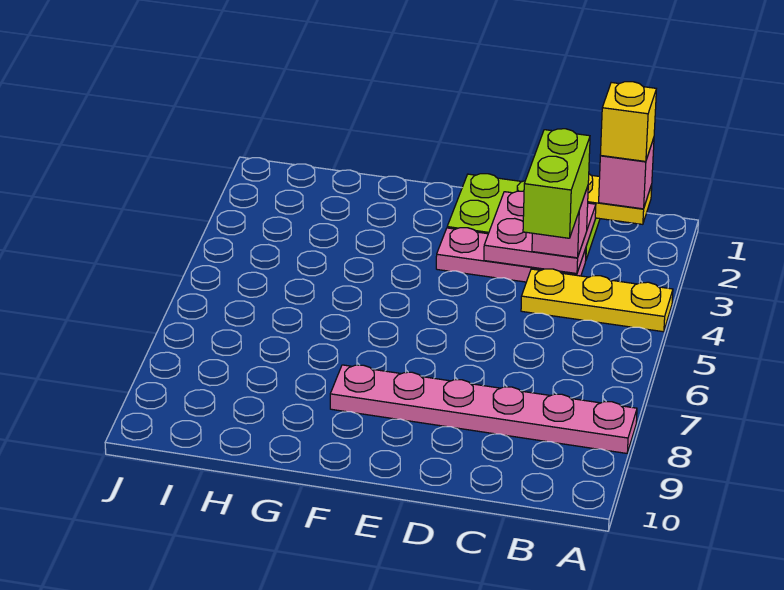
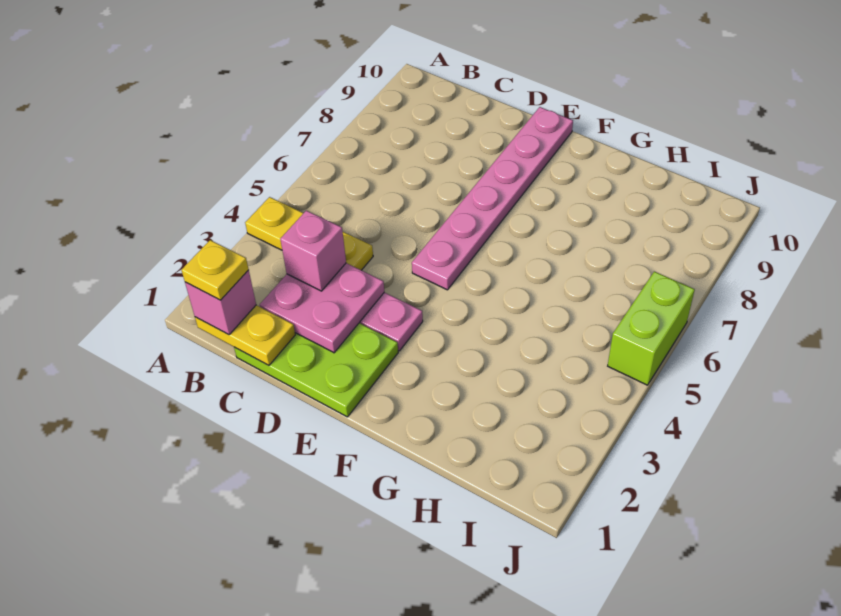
pink 1x6 plate [330,365,637,453] -> pink 1x6 plate turned to [412,107,573,290]
yellow 1x1 brick [600,82,656,161] -> yellow 1x1 plate [182,240,249,300]
lime 1x2 brick [523,129,590,238] -> lime 1x2 brick moved to [608,271,695,385]

